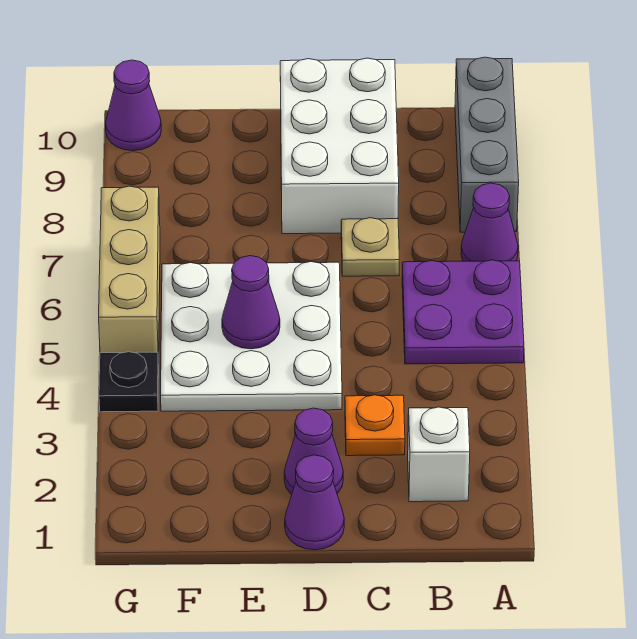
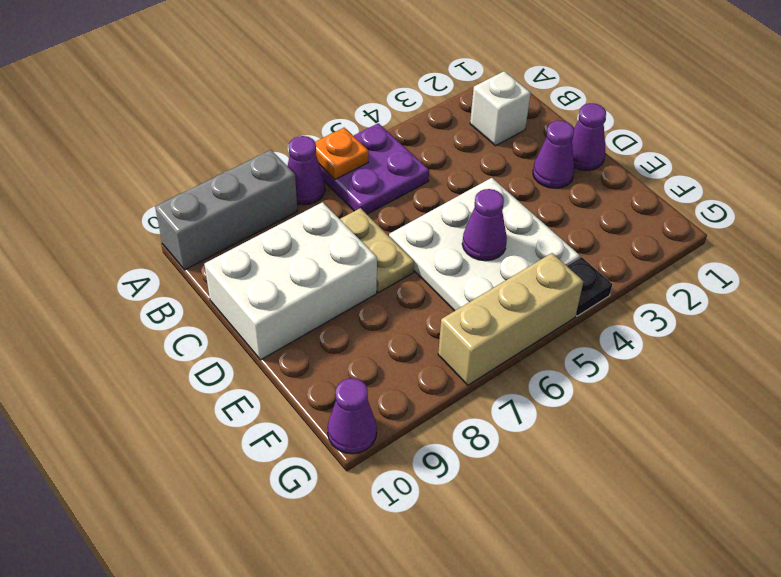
orange 1x1 plate [345,395,405,456] -> orange 1x1 plate moved to [315,128,369,179]
tan 1x1 plate [341,218,399,276] -> tan 1x2 plate [340,208,414,293]

